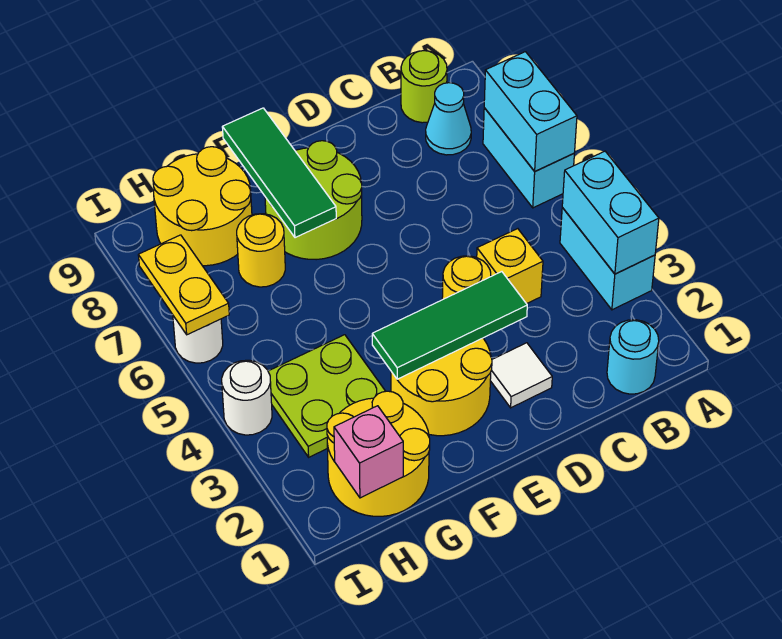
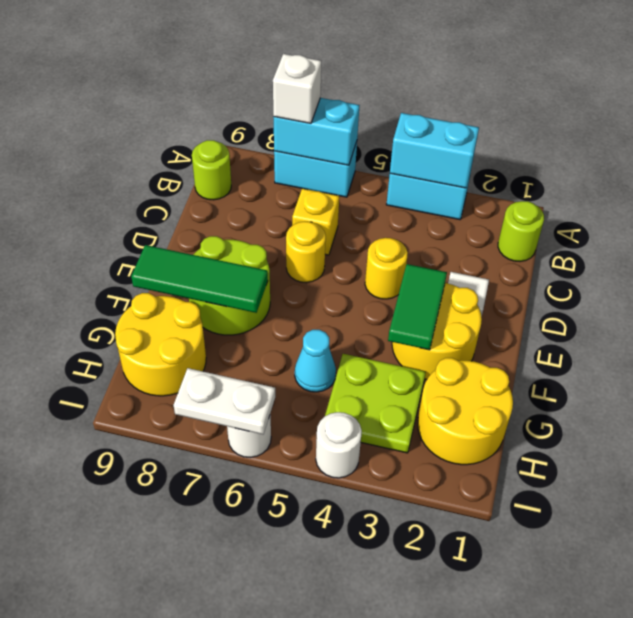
none -> white 1x1 brick [273,54,321,124]
cyan 1x1 round brick [607,320,659,394] -> lime 1x1 round brick [498,201,544,261]
cyan 1x1 cone [426,83,471,155] -> cyan 1x1 cone moved to [295,330,336,392]
yellow 1x1 brick [477,229,543,304] -> yellow 1x1 brick moved to [292,189,339,255]
green 1x3 tile [372,272,527,379] -> green 1x2 tile [388,264,447,350]
yellow 1x1 round brick [237,214,285,287] -> yellow 1x1 round brick moved to [286,222,326,283]
pink 1x1 brick [334,406,403,498] -> none
yellow 1x2 plate [138,235,229,335] -> white 1x2 plate [174,368,275,434]

